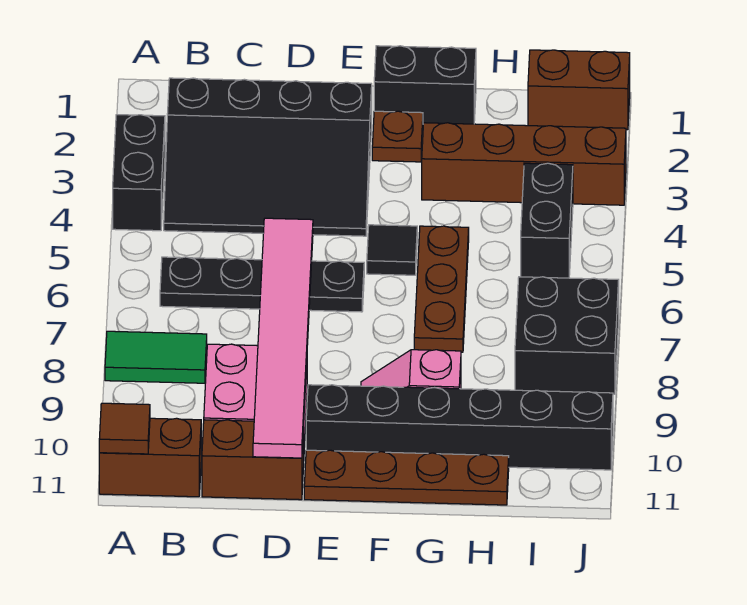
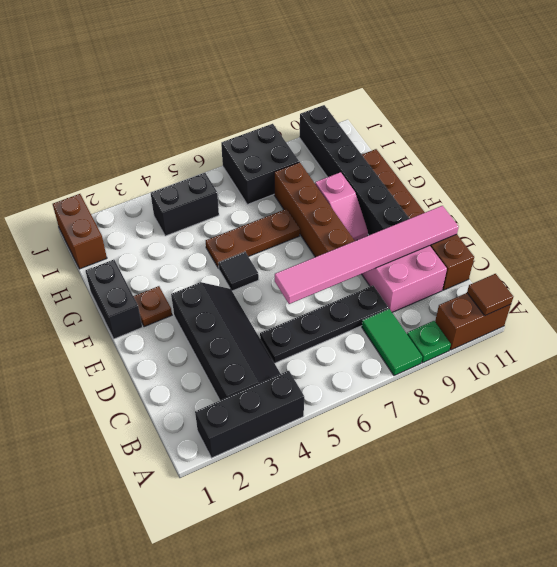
black 1x2 brick [113,115,165,231] -> black 1x3 brick [195,371,304,458]
none -> green 1x1 plate [407,321,451,363]
brown 1x2 brick [99,418,201,497] -> brown 1x2 brick turned to [435,293,511,350]
black 3x4 slope [164,78,372,236] -> black 2x4 slope [171,282,281,400]
black 1x4 plate [160,257,364,312] -> black 1x4 plate turned to [260,285,388,363]
brown 1x4 brick [422,123,626,205] -> brown 1x4 brick moved to [274,162,355,257]

